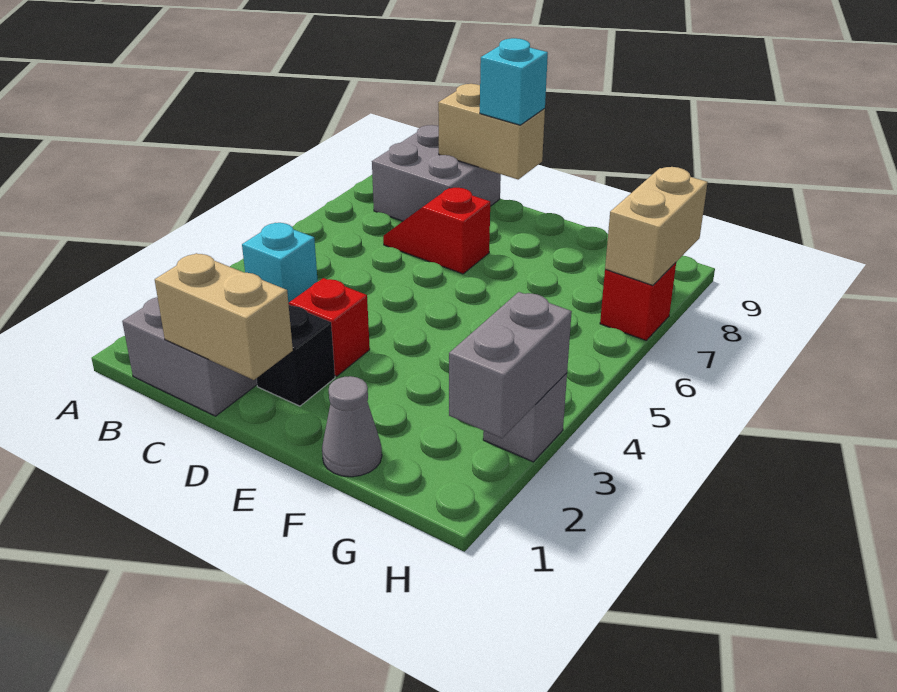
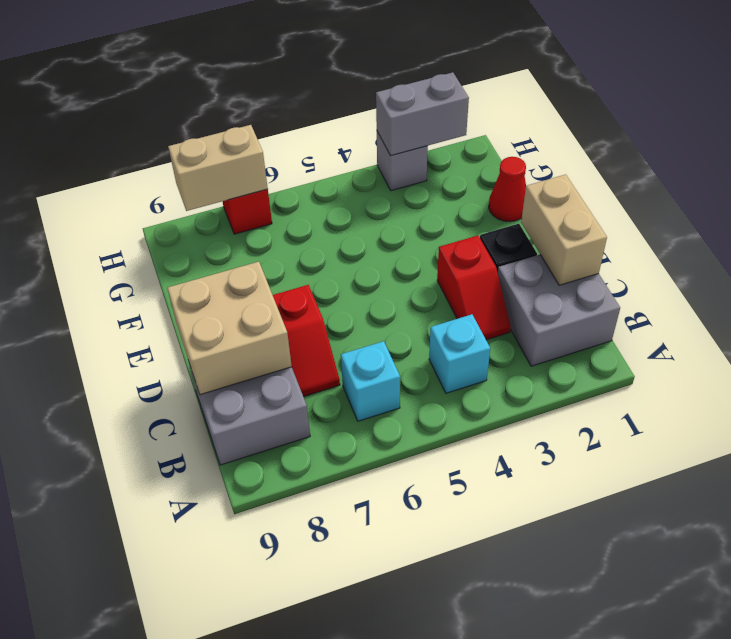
tan 1x2 brick [438,84,545,179] -> tan 2x2 brick [167,262,292,395]
cyan 1x1 brick [480,38,548,125] -> cyan 1x1 brick moved to [341,341,400,421]
grey 1x1 cone [322,376,382,477] -> red 1x1 cone [489,157,526,222]

